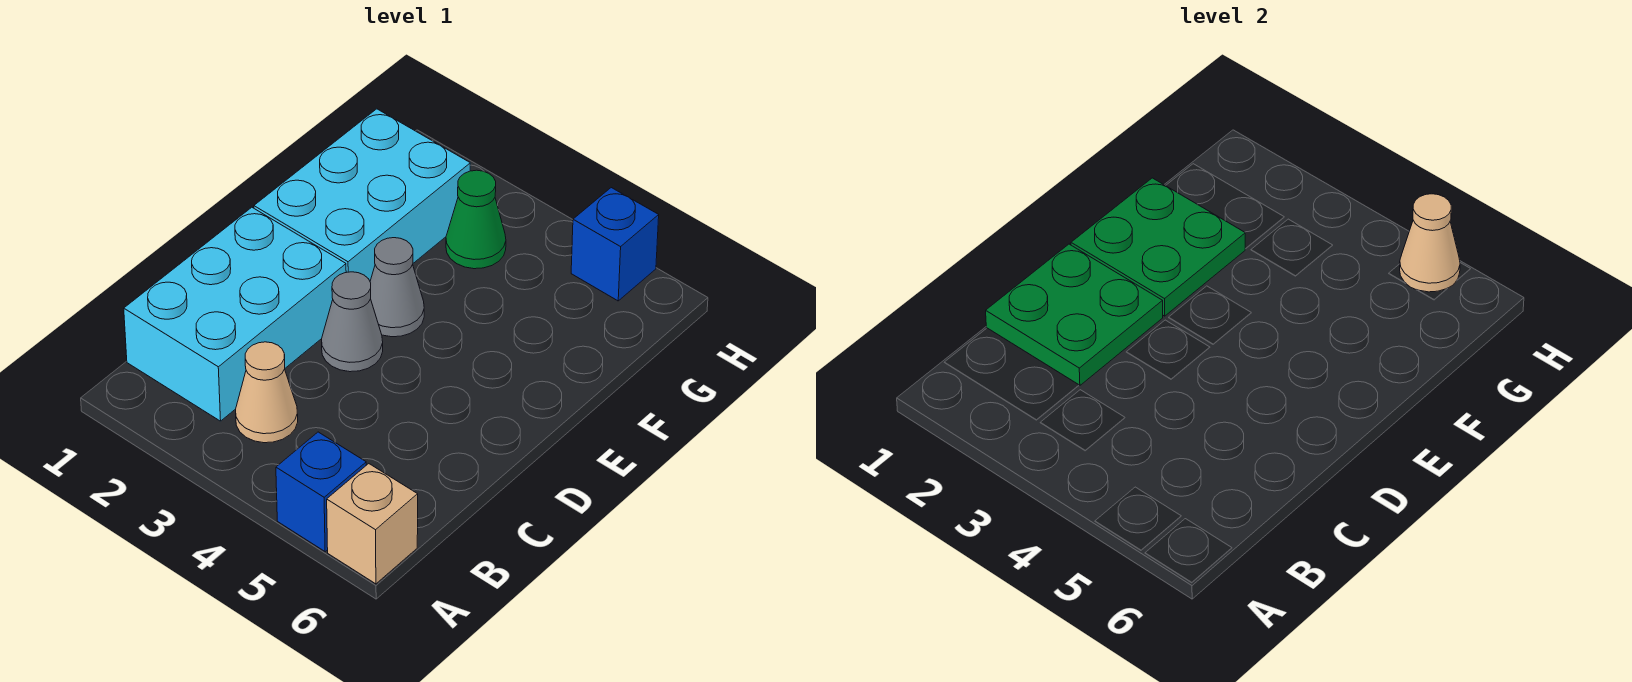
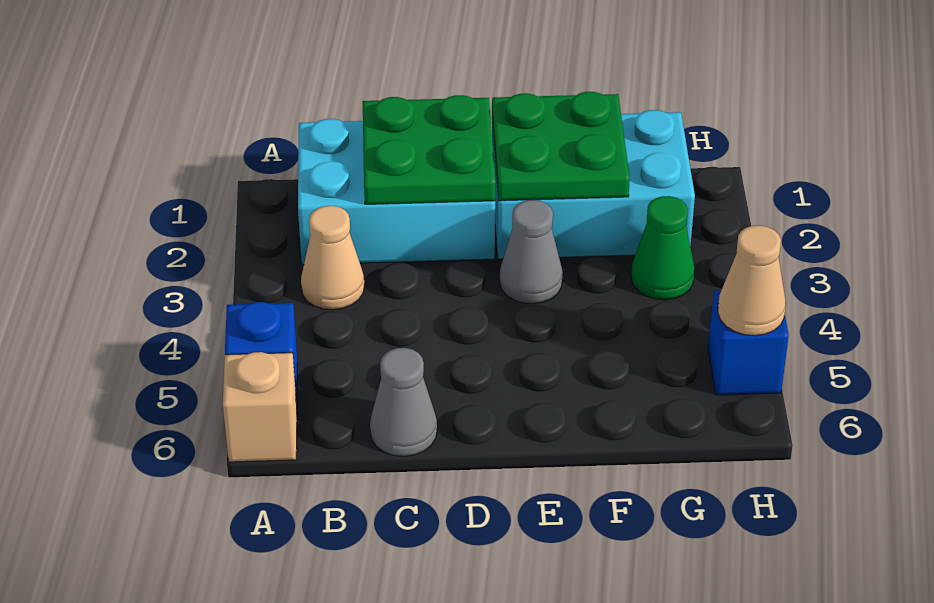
grey 1x1 cone [322,272,383,372] -> grey 1x1 cone moved to [370,348,437,456]

